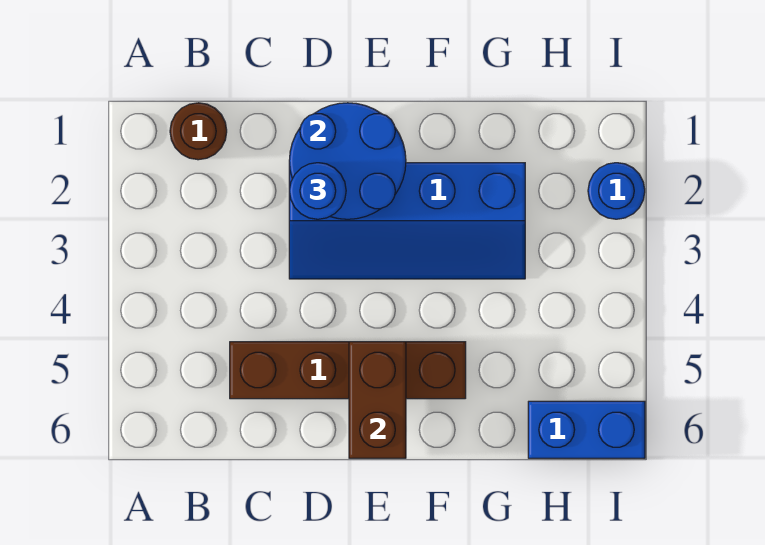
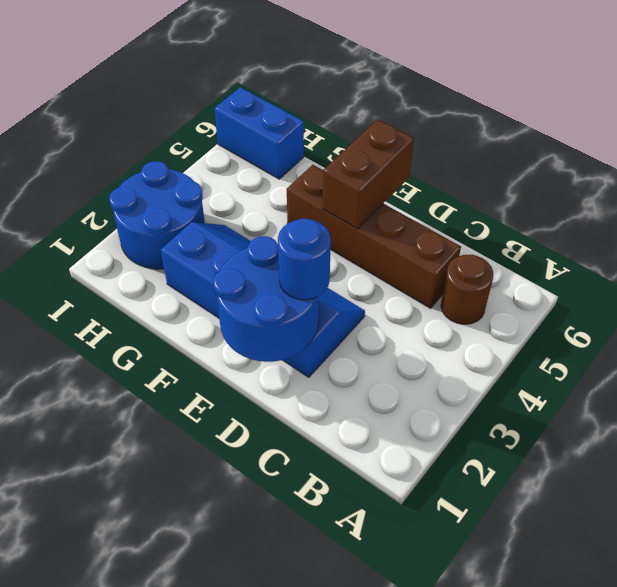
brown 1x1 round brick [170,103,227,160] -> brown 1x1 round brick moved to [441,255,493,324]
blue 1x1 round brick [588,163,645,219] -> blue 2x2 round brick [109,161,205,269]

